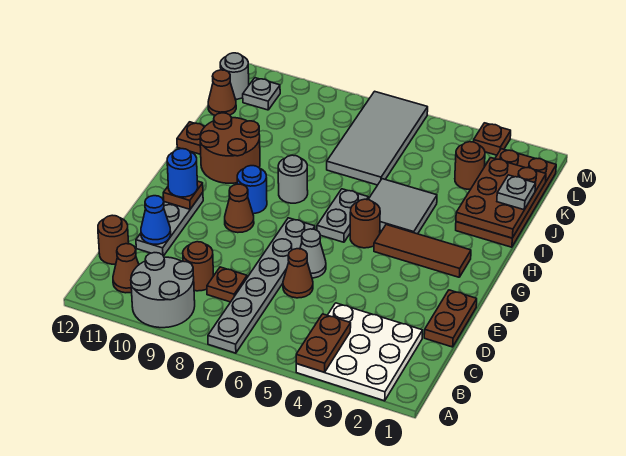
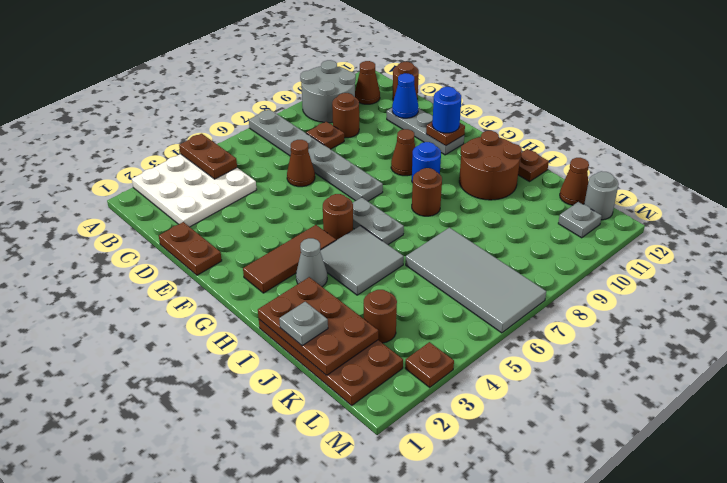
grey 1x1 cone [300,229,326,278] -> grey 1x1 cone moved to [296,238,327,287]
grey 1x1 round brick [278,155,308,203] -> brown 1x1 round brick [412,168,442,216]

